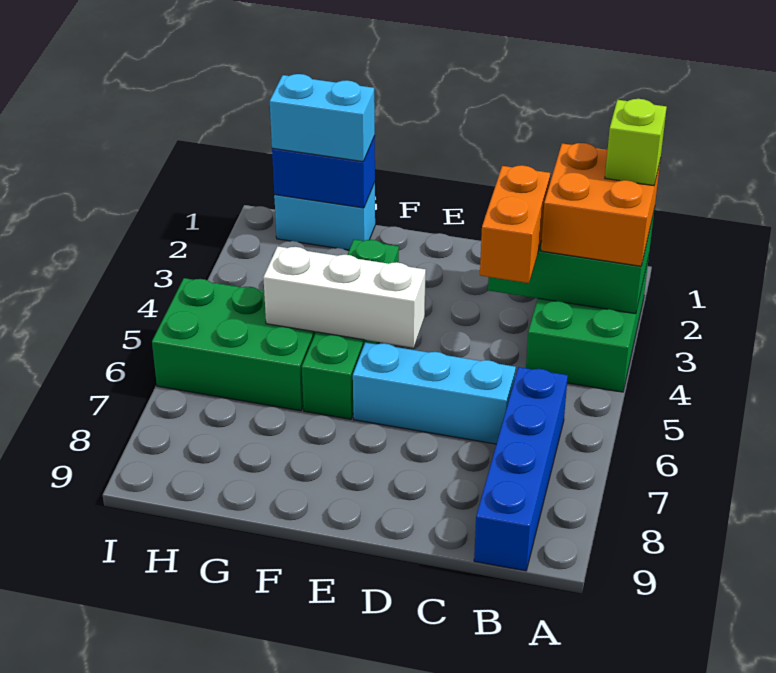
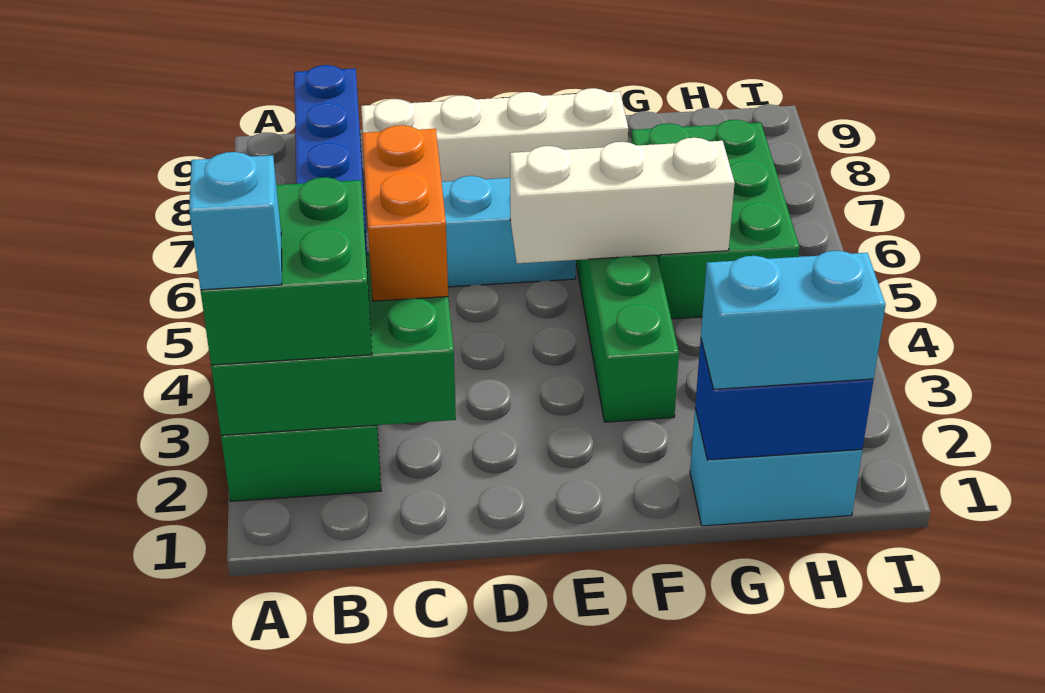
orange 2x2 brick [541,143,661,266] -> green 2x2 brick [201,177,372,365]
lime 1x1 brick [605,99,667,186] -> cyan 1x1 brick [189,152,282,290]
none -> white 1x4 brick [361,88,628,182]
green 2x3 brick [152,278,316,411] -> green 2x3 brick turned to [631,120,800,319]

